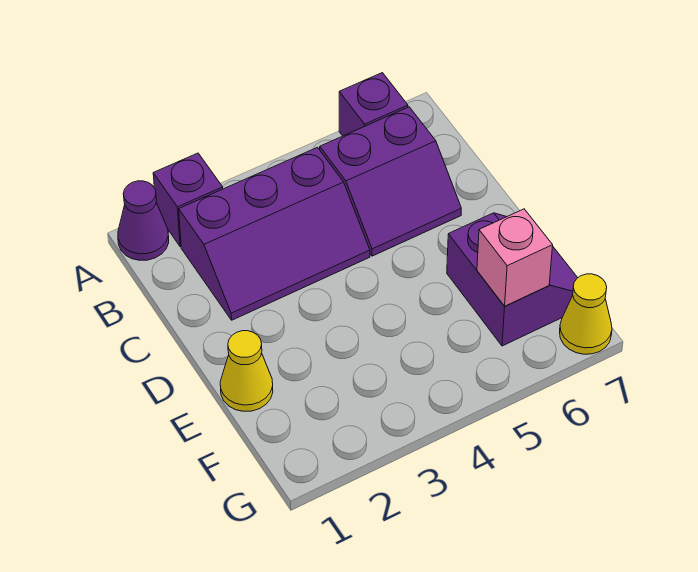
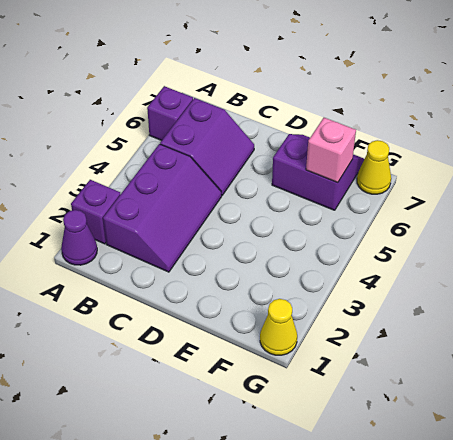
yellow 1x1 cone [220,331,273,411] -> yellow 1x1 cone moved to [260,299,297,355]

